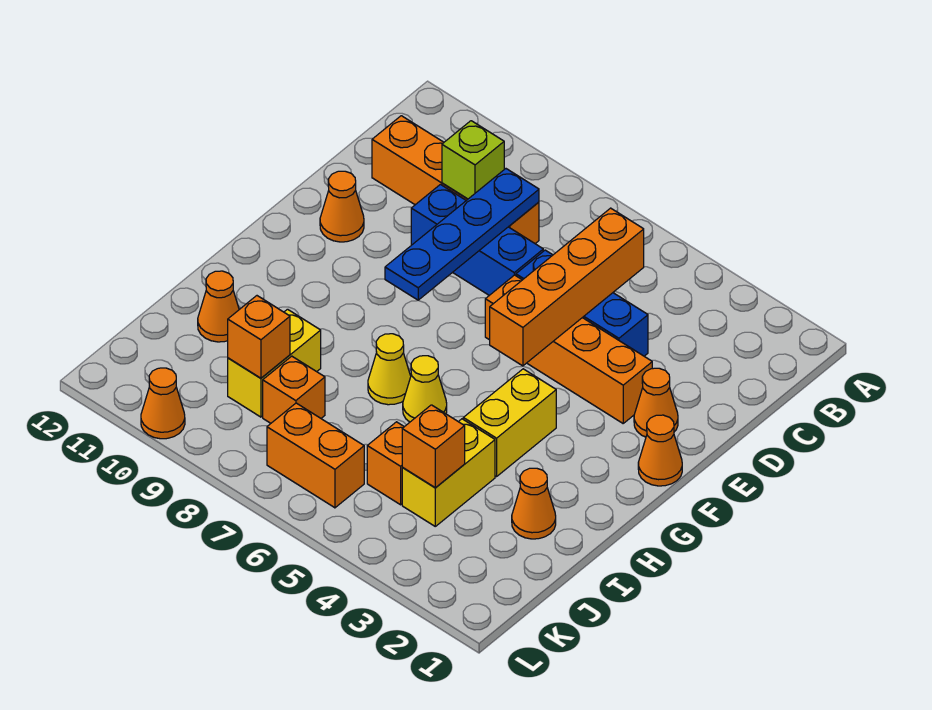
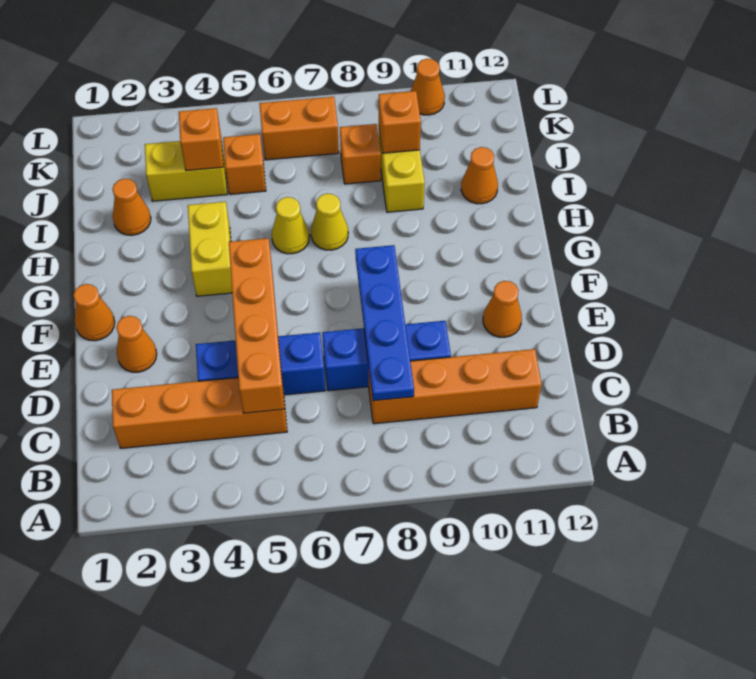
lime 1x1 brick [442,121,504,199] -> none
orange 1x4 brick [485,275,652,423] -> orange 1x4 brick moved to [112,378,287,448]
yellow 1x2 brick [402,419,495,526] -> yellow 1x2 brick turned to [145,140,227,201]

